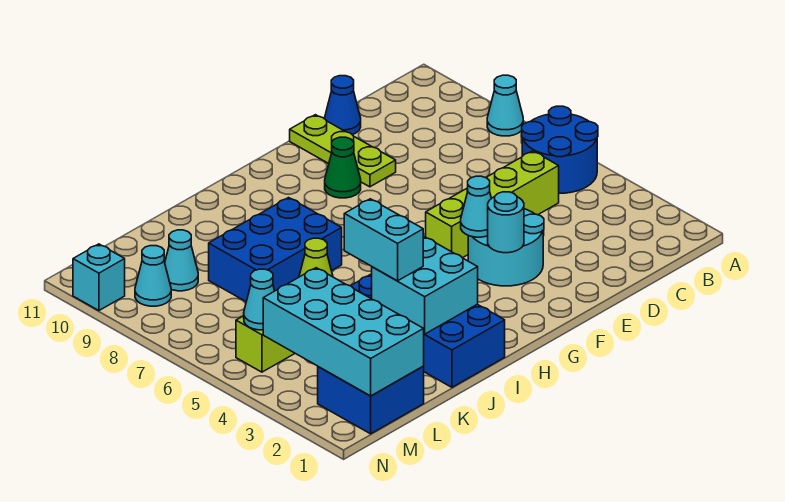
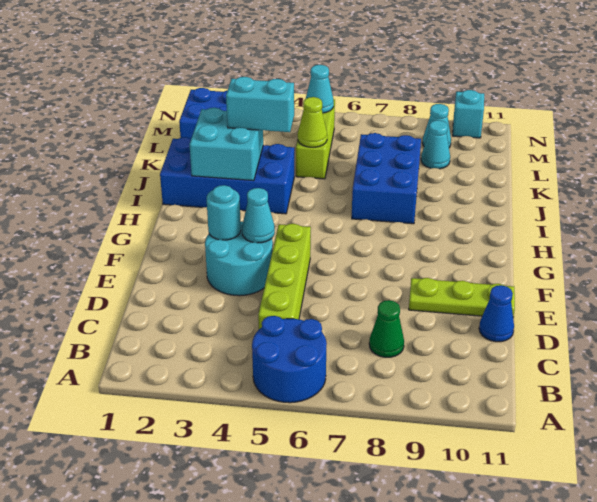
cyan 1x1 cone [487,75,523,136] -> none
green 1x1 cone [325,137,361,198] -> green 1x1 cone moved to [369,300,404,357]
cyan 2x4 brick [263,268,424,396] -> none

